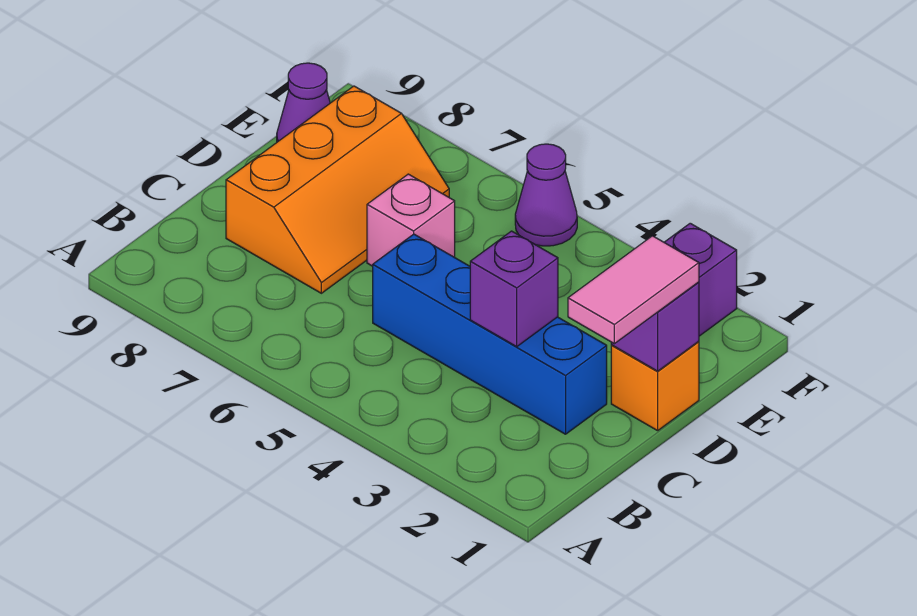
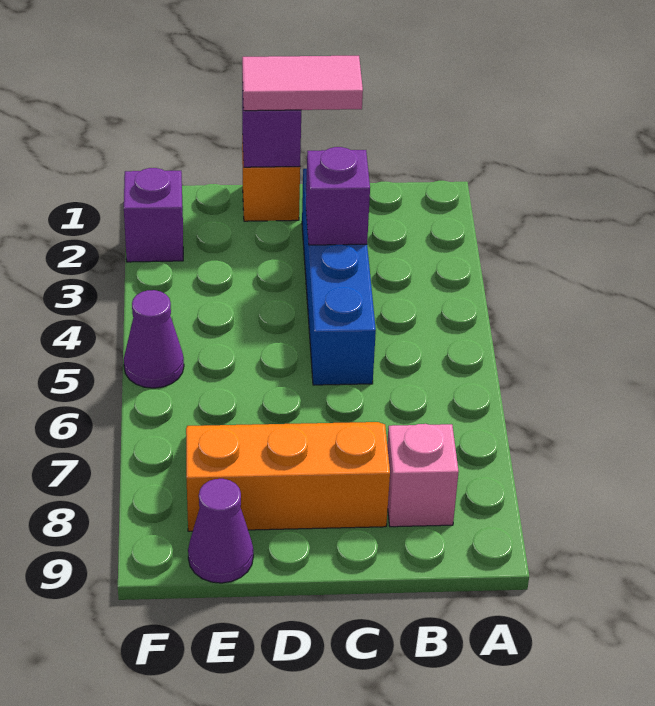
pink 1x1 brick [367,174,455,266] -> pink 1x1 brick moved to [387,424,459,527]

